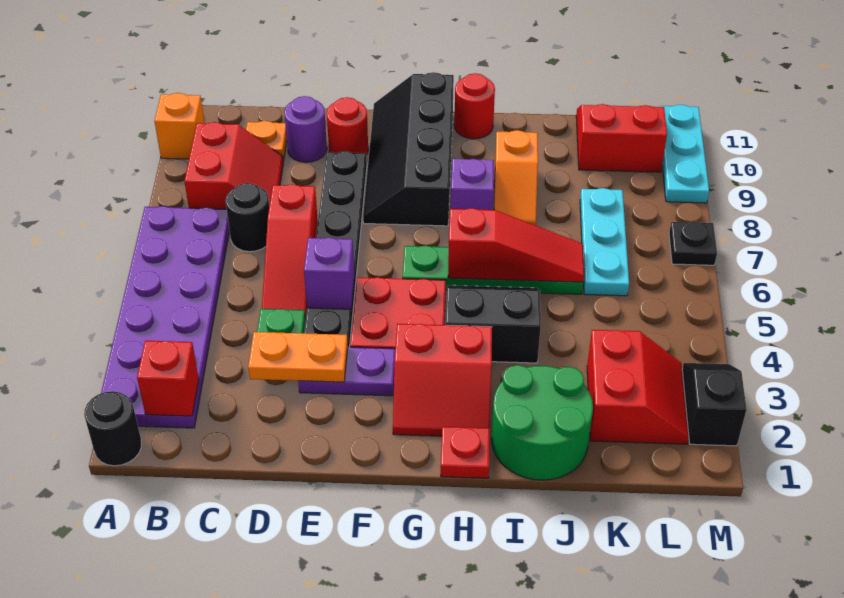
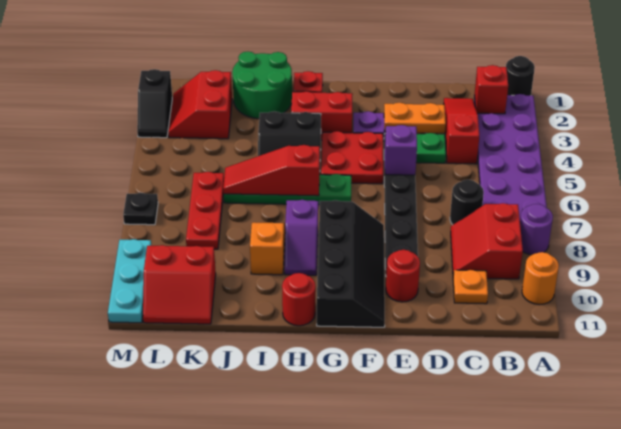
orange 1x1 brick [154,93,205,159] -> orange 1x1 round brick [522,252,559,305]
red 1x3 slope [262,184,318,319] -> red 1x3 slope moved to [444,98,479,164]
purple 1x1 round brick [284,96,327,162] -> purple 1x1 round brick moved to [520,204,553,255]
cyan 1x3 plate [580,188,629,296] -> red 1x3 plate [186,172,224,249]

